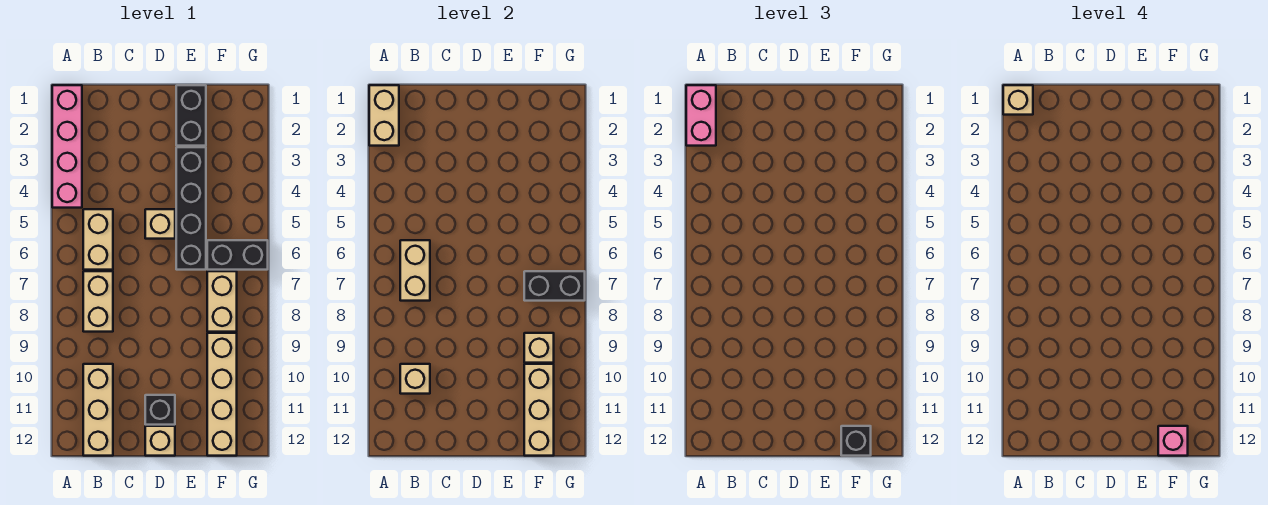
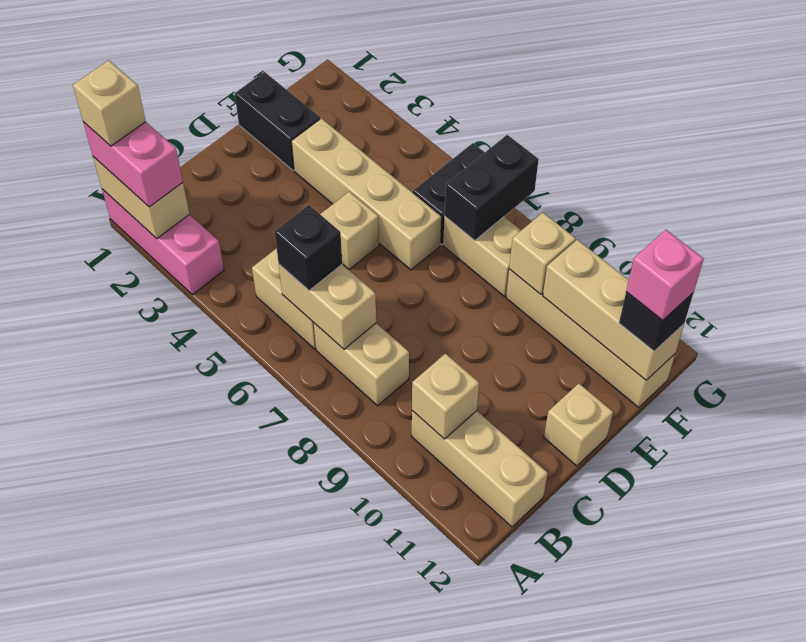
pink 1x4 brick [52,85,82,208] -> pink 1x3 brick [102,189,224,295]
black 1x1 brick [145,395,175,425] -> black 1x1 brick moved to [275,205,342,291]
black 1x4 brick [176,147,206,270] -> tan 1x4 brick [291,118,441,270]

